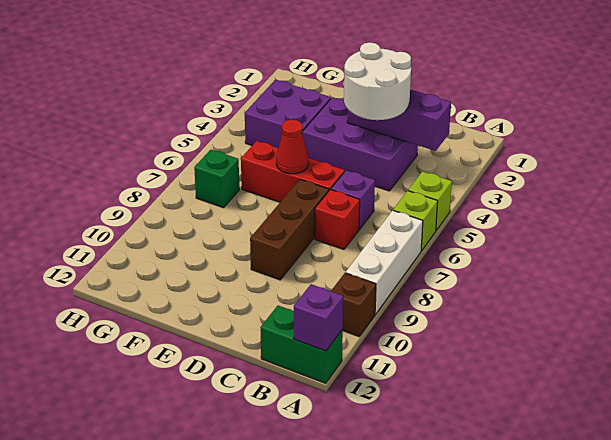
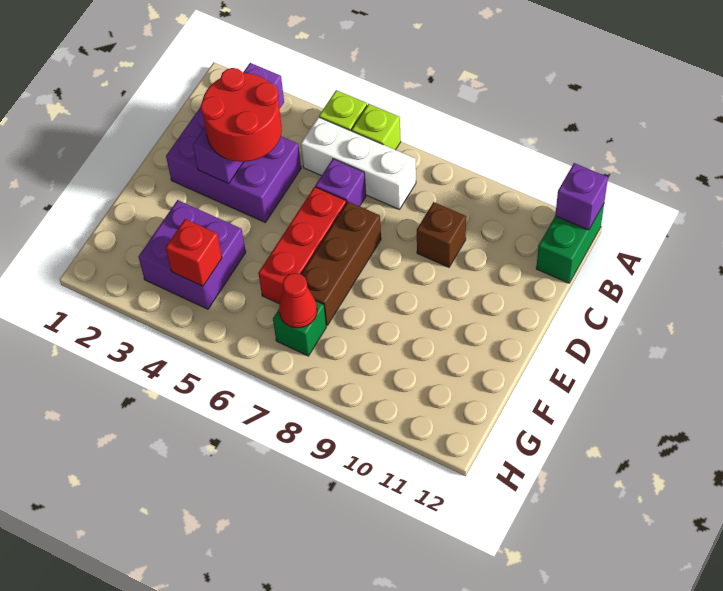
white 1x3 brick [346,211,423,314] -> white 1x3 brick moved to [301,117,416,209]
brown 1x1 brick [331,273,376,337] -> brown 1x1 brick moved to [417,202,466,267]
purple 2x3 brick [302,97,418,191] -> purple 2x3 brick turned to [166,107,301,222]
white 2x2 round brick [344,42,411,120] -> red 2x2 round brick [200,68,282,162]
red 1x1 brick [315,190,360,249] -> red 1x1 brick moved to [166,219,222,286]
brown 1x3 brick [250,179,329,280] -> brown 1x3 brick turned to [301,202,381,325]
red 1x1 cone [276,120,308,174] -> red 1x1 cone moved to [279,273,317,328]

